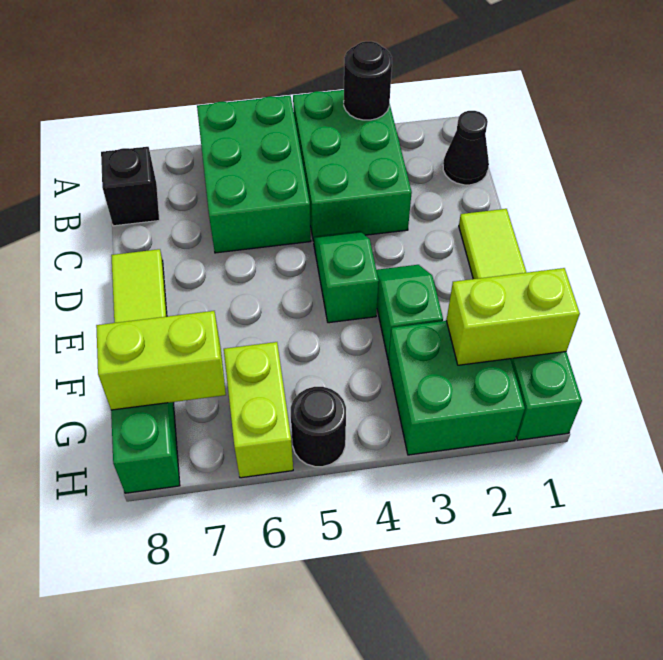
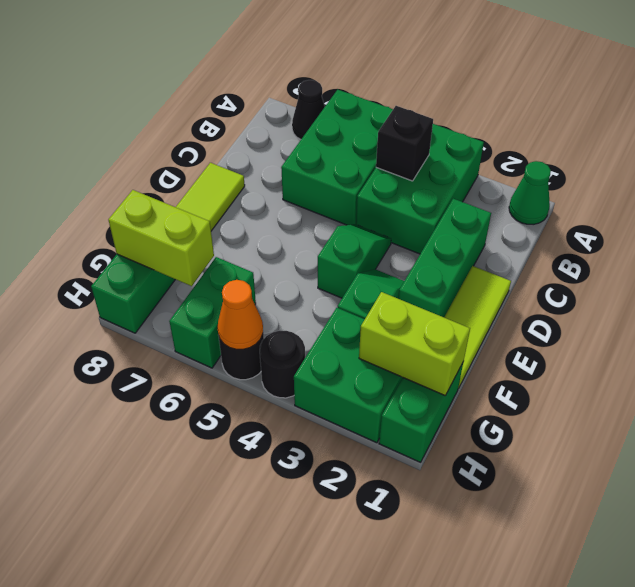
none -> green 1x1 cone [509,161,551,225]
black 1x1 round brick [344,41,392,120] -> black 1x1 round brick moved to [260,331,305,398]
black 1x1 cone [443,111,489,185] -> black 1x1 cone moved to [292,80,325,139]
black 1x1 brick [101,147,159,226] -> black 1x1 brick moved to [376,106,433,181]
none -> green 1x3 brick [399,199,491,317]
lime 1x2 brick [224,342,293,478] -> green 1x2 brick [169,257,256,368]
none -> orange 1x1 cone [218,280,263,349]

